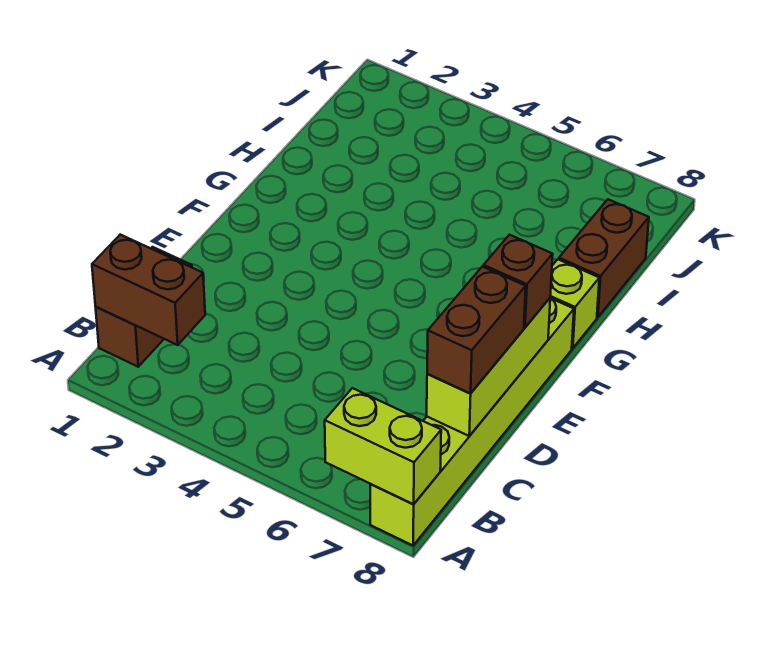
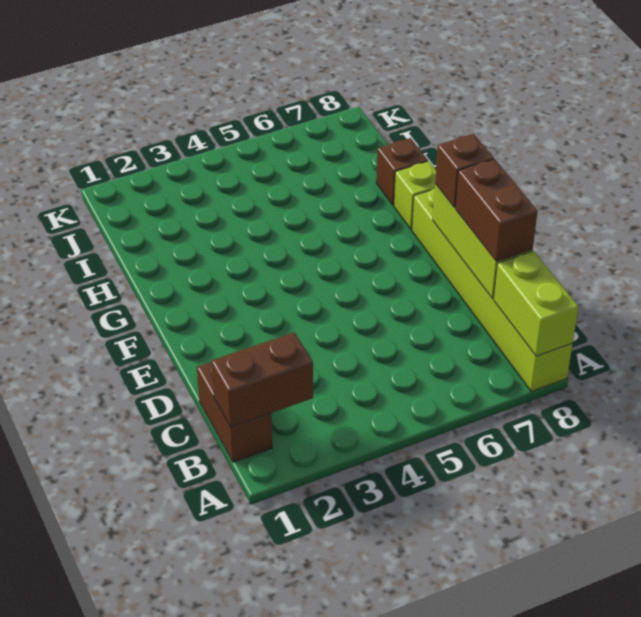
lime 1x2 brick [325,388,441,504] -> lime 1x2 brick turned to [493,251,578,356]
brown 1x2 brick [559,199,649,317] -> brown 1x1 brick [376,138,428,205]

